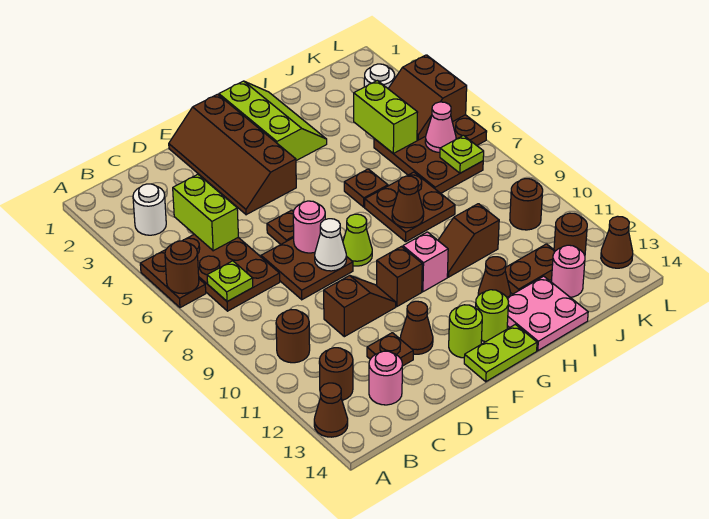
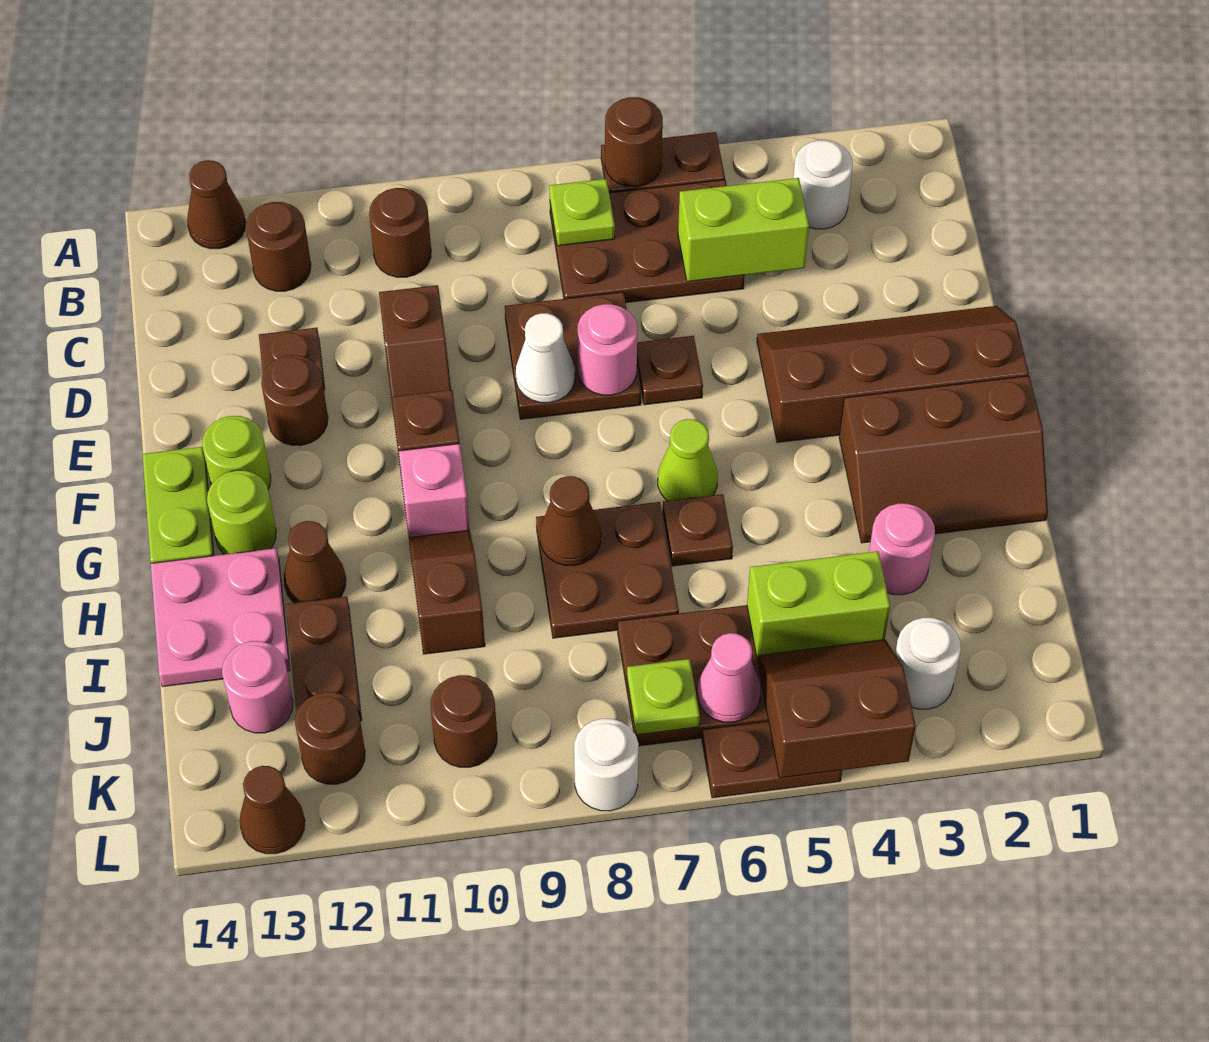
pink 1x1 round brick [369,351,402,405] -> pink 1x1 round brick moved to [869,504,935,595]
brown 1x1 cone [400,301,433,354] -> brown 1x1 round brick [261,355,328,446]
lime 1x1 cone [343,214,372,266] -> lime 1x1 cone moved to [658,419,718,501]
lime 2x3 slope [219,81,327,161] -> brown 2x3 slope [839,376,1048,543]
none -> white 1x1 round brick [574,719,639,811]

